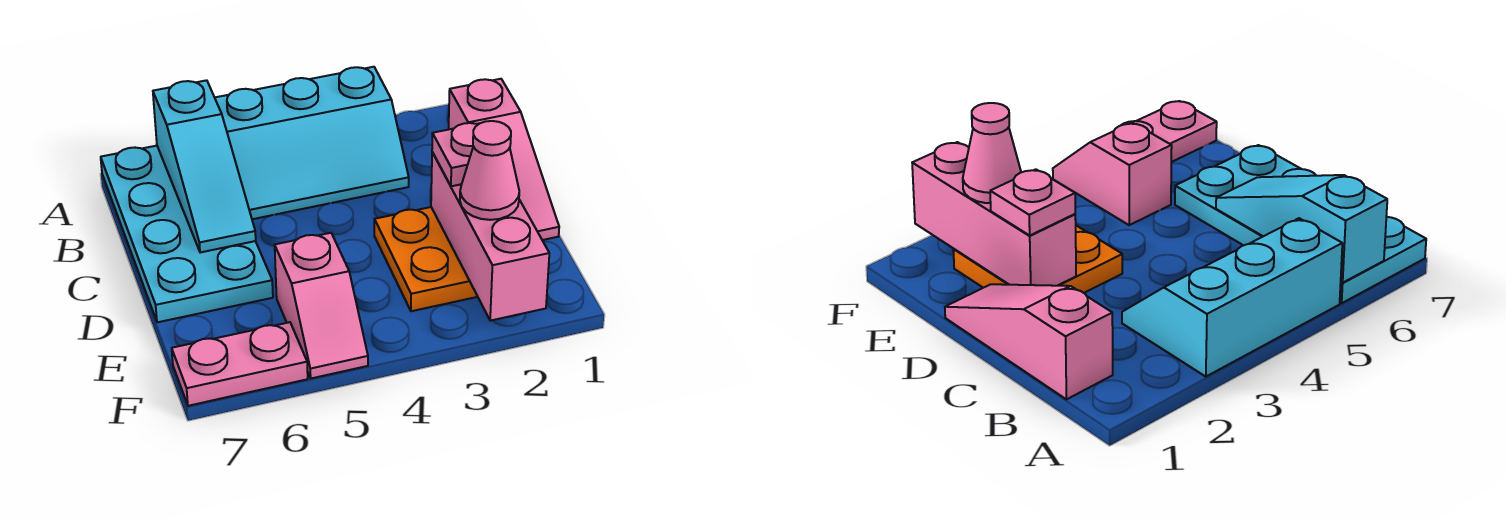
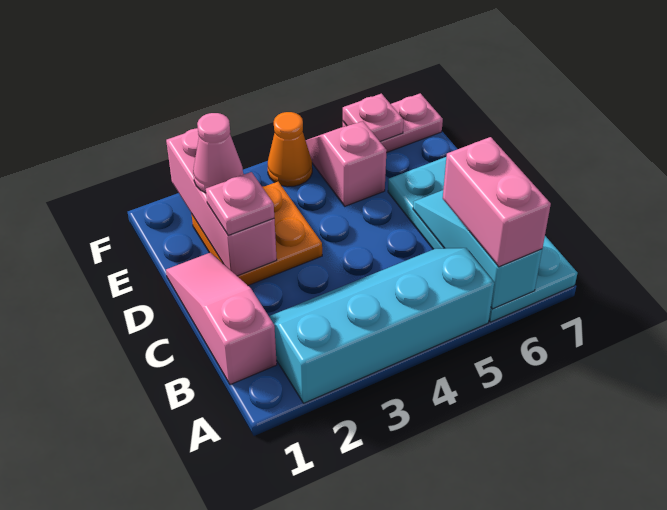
cyan 2x3 slope [215,67,409,219] -> cyan 2x4 slope [269,248,494,403]
none -> pink 1x2 brick [443,137,551,267]
none -> orange 1x1 cone [268,112,312,187]
none -> pink 1x1 plate [343,94,404,142]

